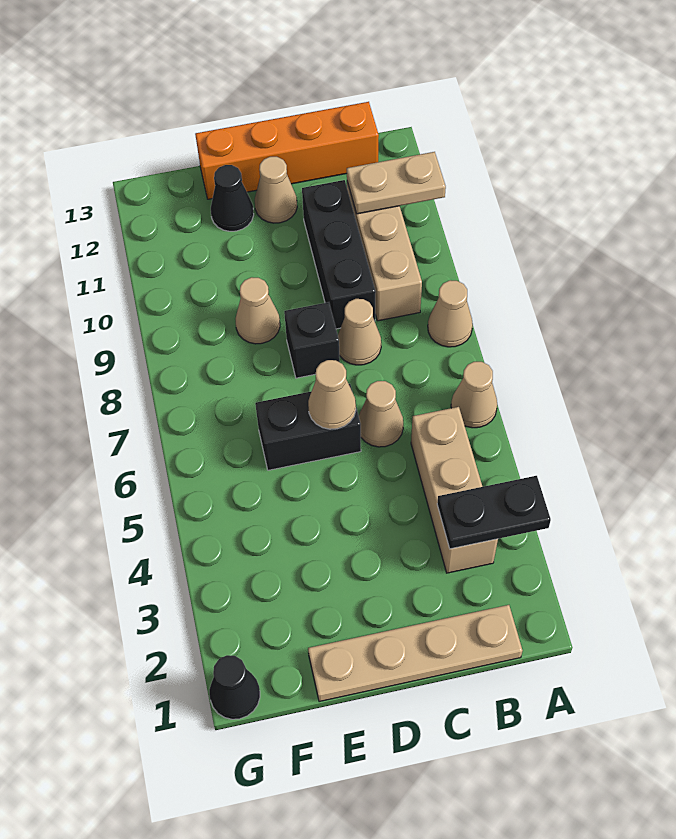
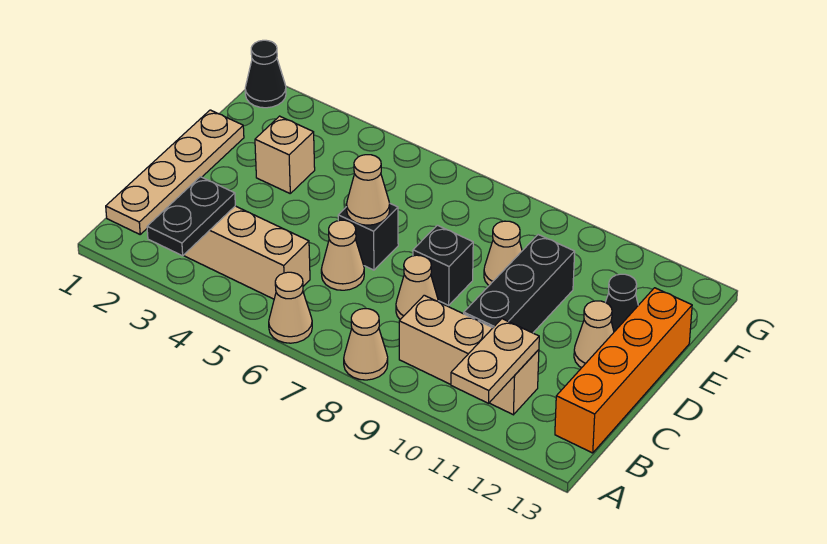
black 1x3 brick [302,180,376,329] -> black 1x3 brick turned to [464,235,575,333]
black 1x2 brick [255,384,361,470] -> black 1x1 brick [338,204,398,270]
none -> tan 1x1 brick [255,116,315,193]

